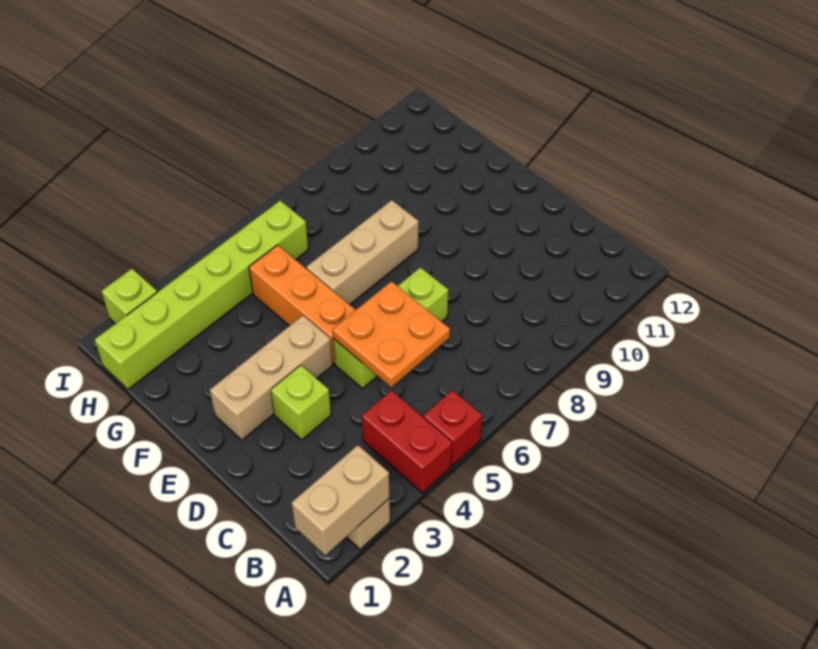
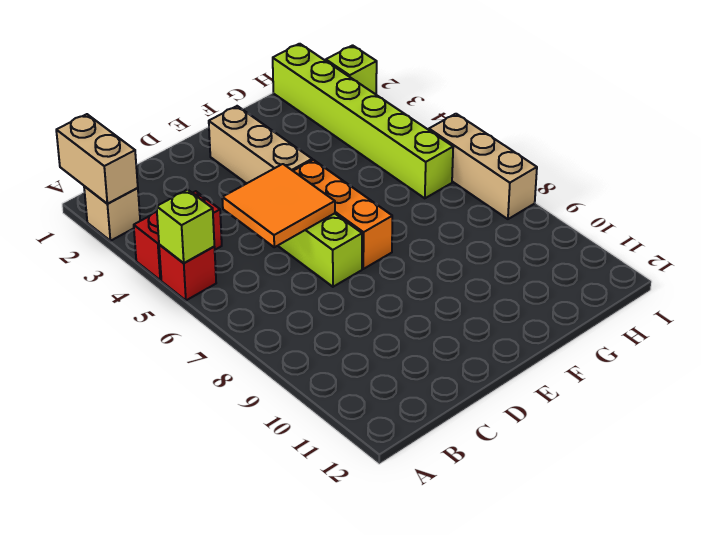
orange 2x2 plate [333,281,450,387] -> orange 2x2 tile [222,164,335,247]
lime 1x1 brick [271,365,331,440] -> lime 1x1 brick moved to [157,190,214,263]
orange 1x3 brick [249,245,355,364] -> orange 1x3 brick turned to [294,160,392,269]
tan 1x3 brick [307,200,419,305] -> tan 1x3 brick moved to [429,114,537,219]

